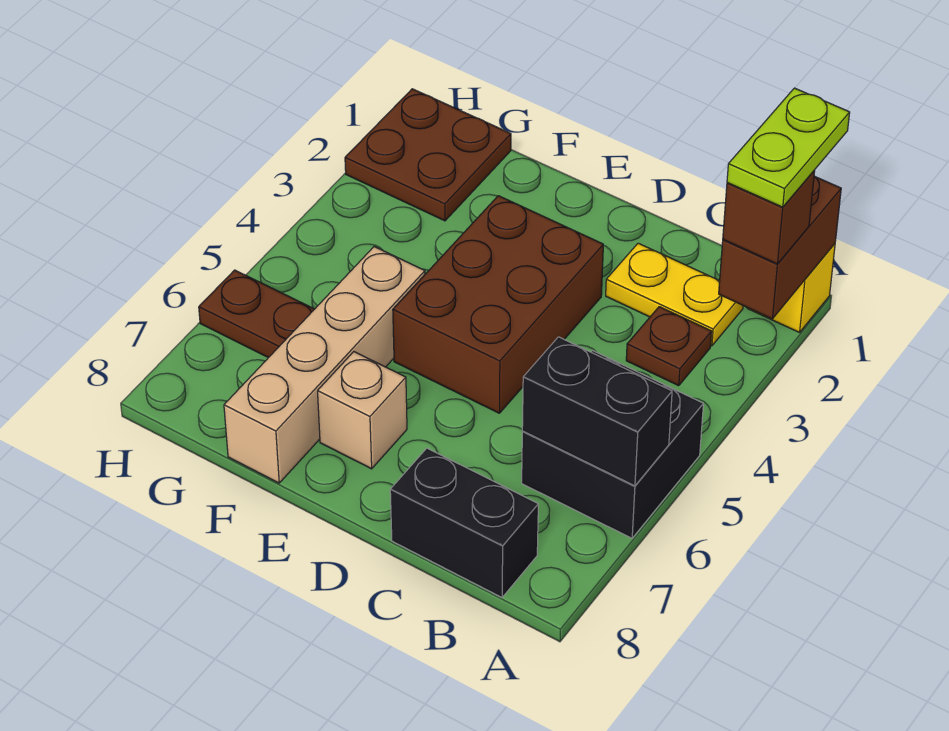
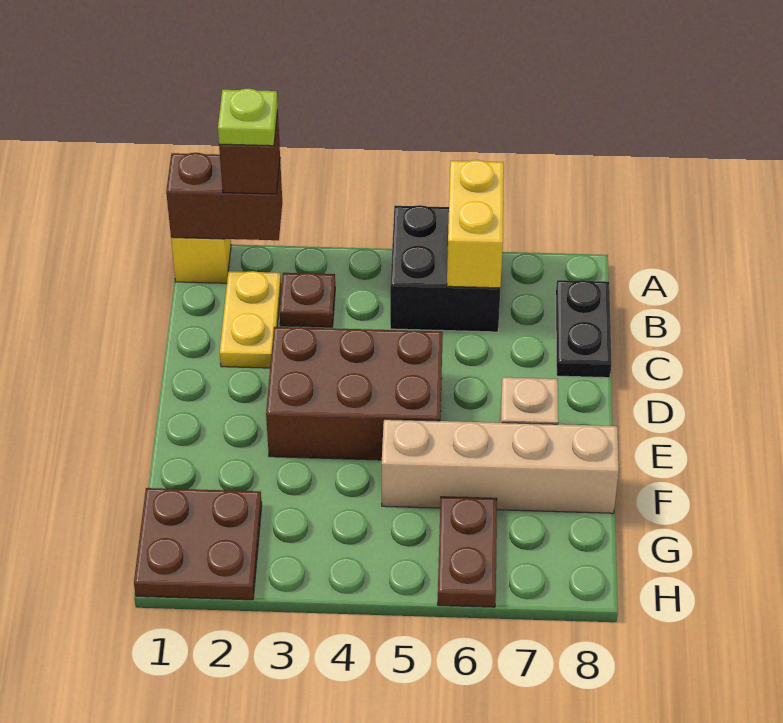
lime 1x2 plate [727,88,850,207] -> lime 1x1 plate [218,88,278,146]
black 1x2 brick [522,337,672,486] -> yellow 1x2 brick [447,160,504,288]
black 1x2 brick [390,448,538,597] -> black 1x2 plate [556,280,612,378]

